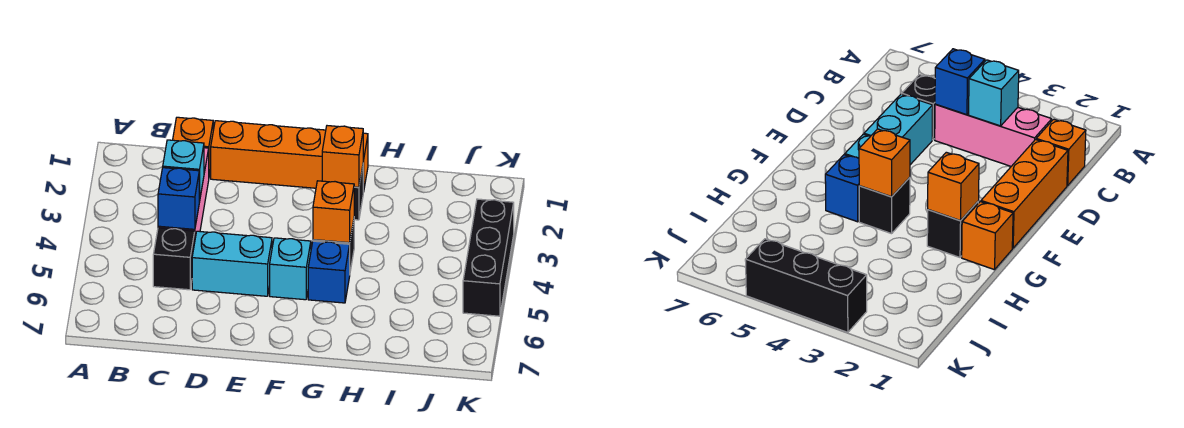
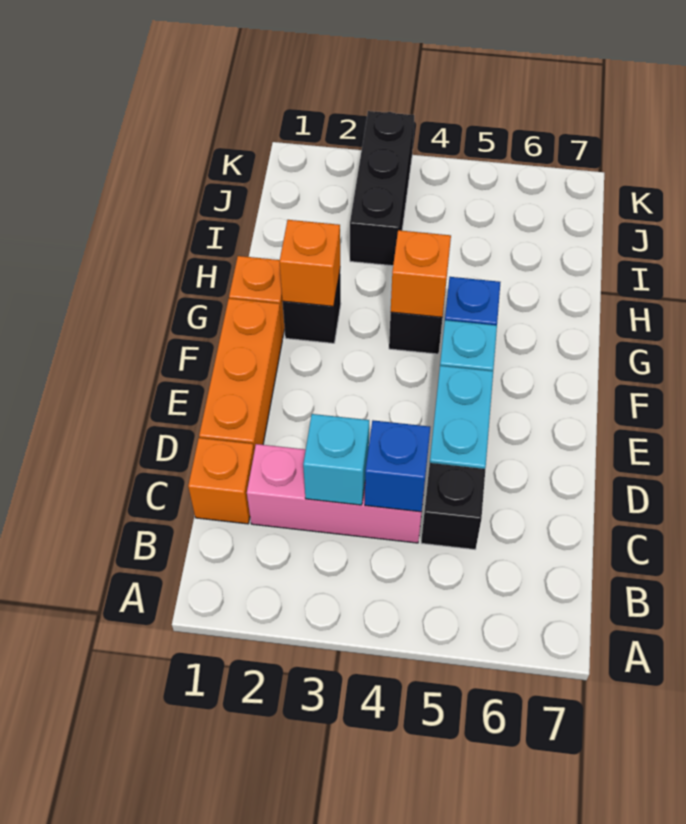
black 1x3 brick [463,199,514,316] -> black 1x3 brick turned to [350,111,414,266]

